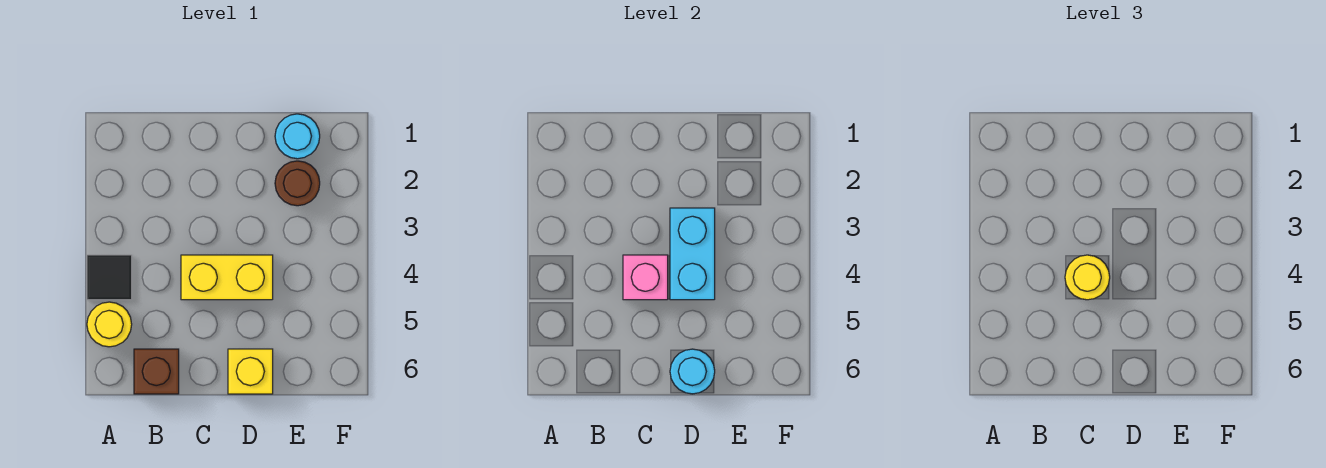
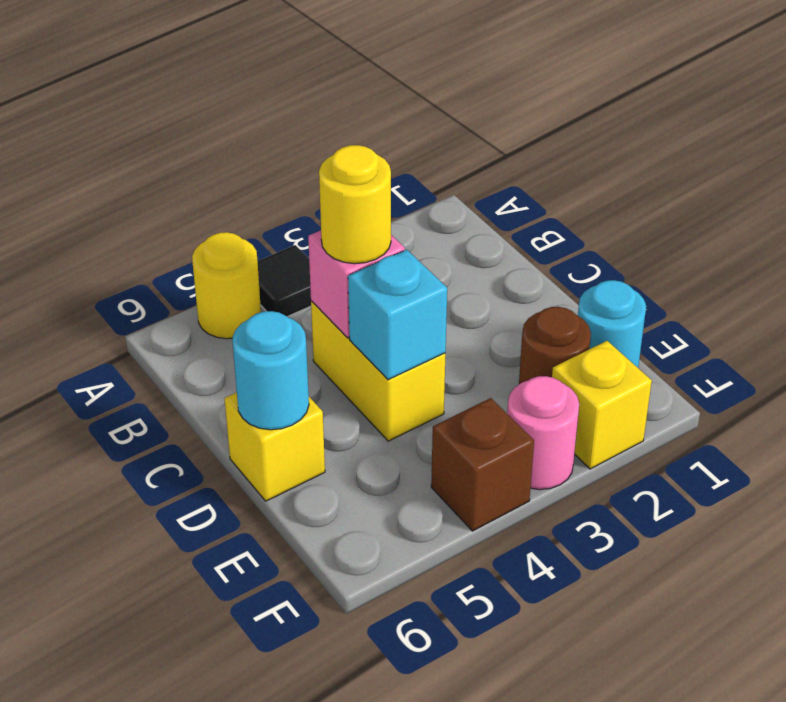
brown 1x1 brick [134,349,179,394] -> brown 1x1 brick moved to [431,398,534,531]
cyan 1x2 brick [670,208,715,300] -> cyan 1x1 brick [348,250,447,380]
none -> yellow 1x1 brick [552,341,652,469]
none -> pink 1x1 round brick [507,376,579,490]

